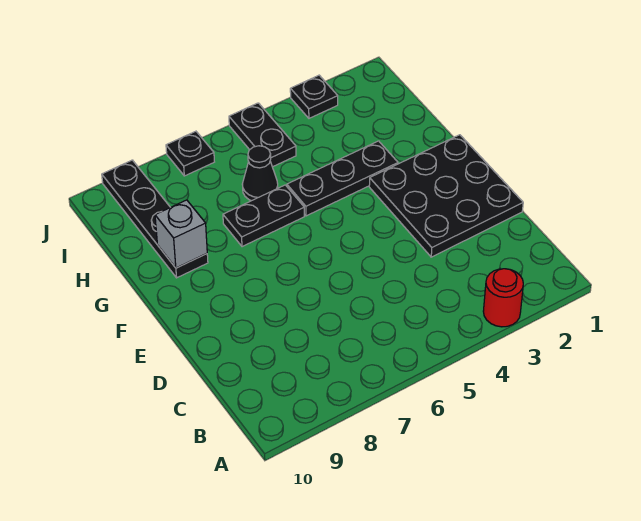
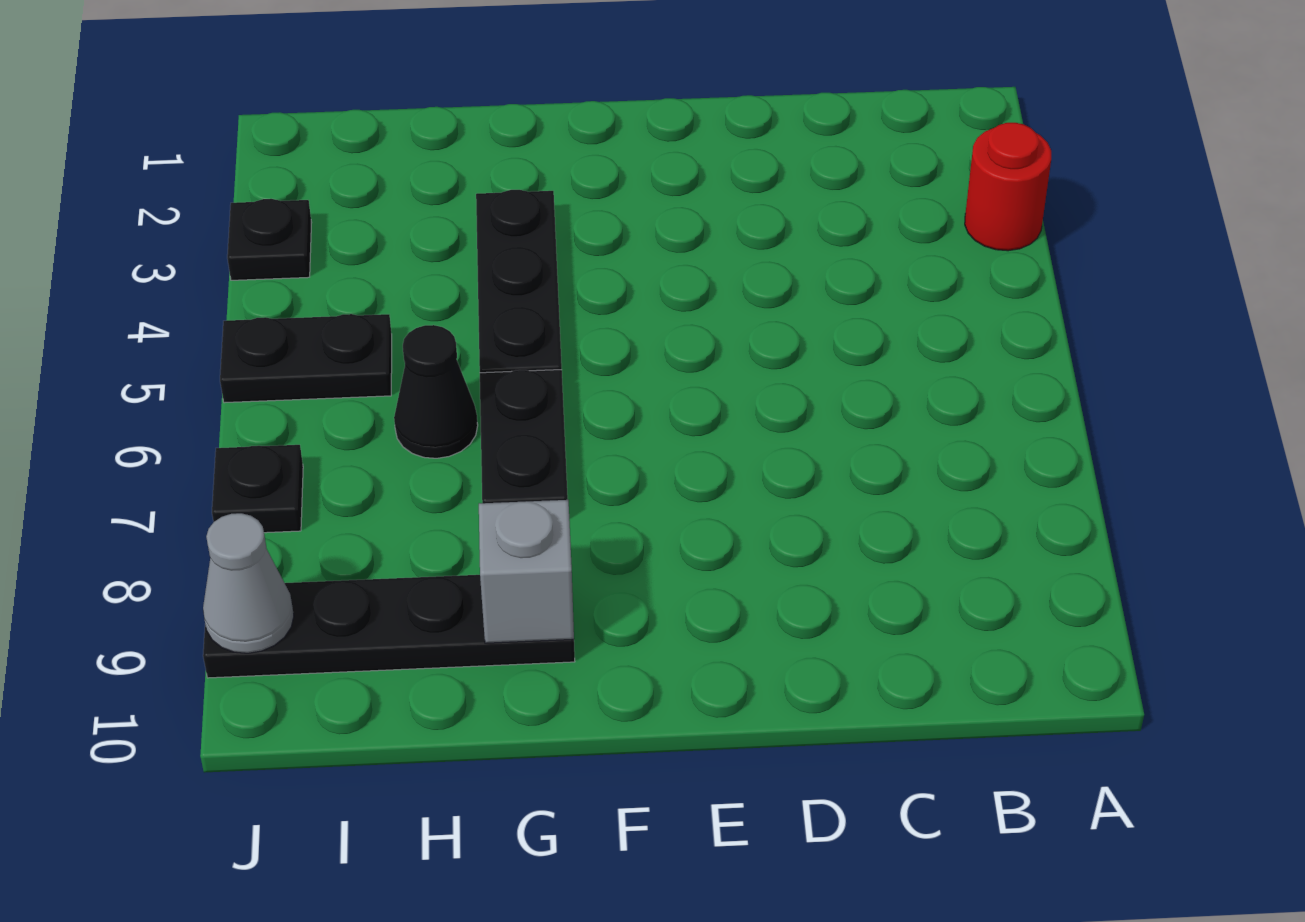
black 3x3 plate [369,135,523,257] -> none
none -> grey 1x1 cone [203,513,294,653]

